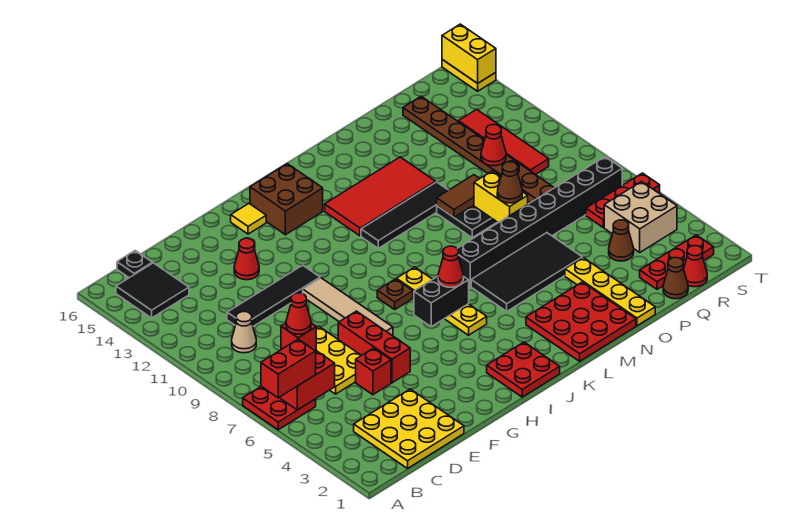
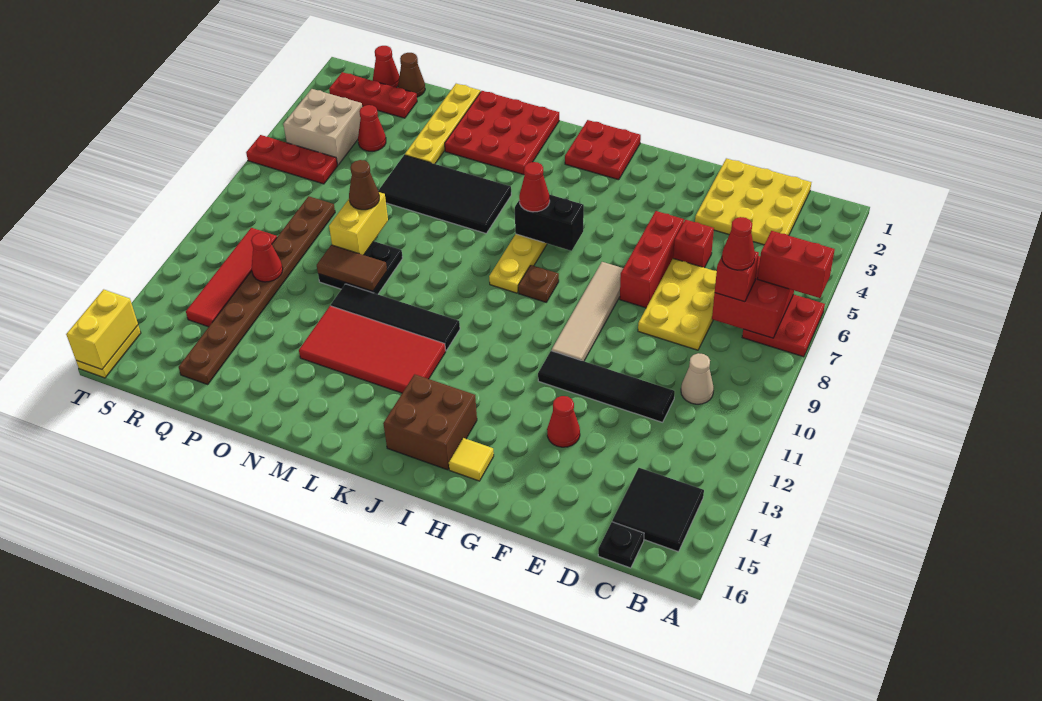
black 1x8 brick [457,157,622,286] -> none
brown 1x1 cone [609,220,634,261] -> red 1x1 cone [358,105,386,151]

